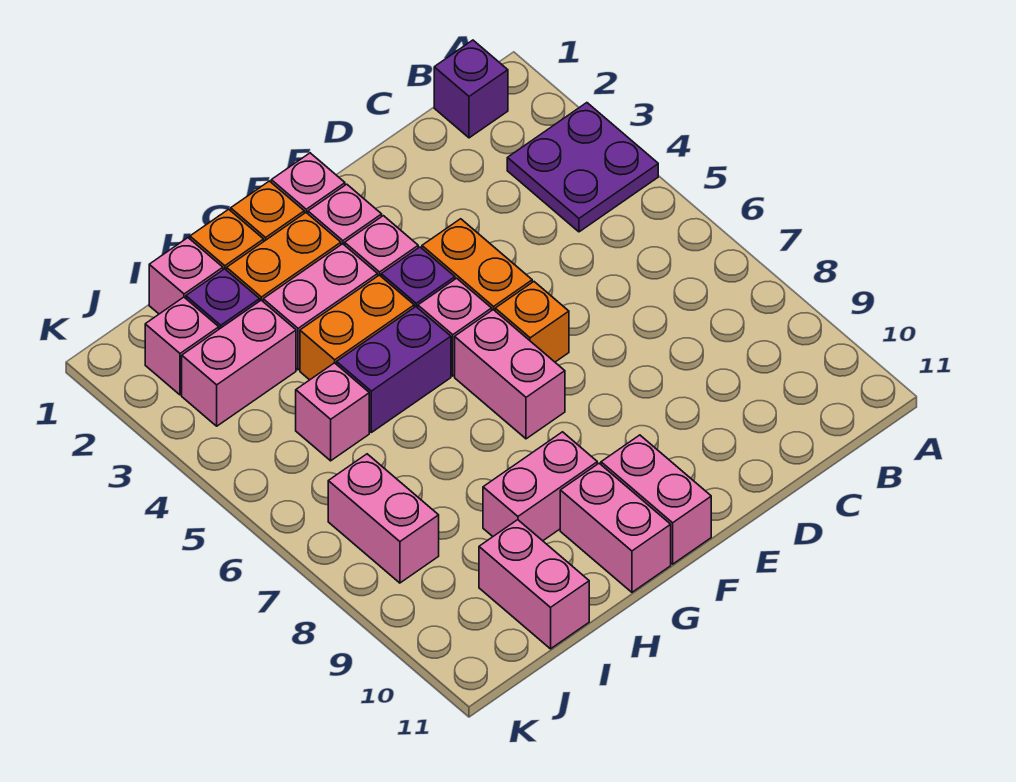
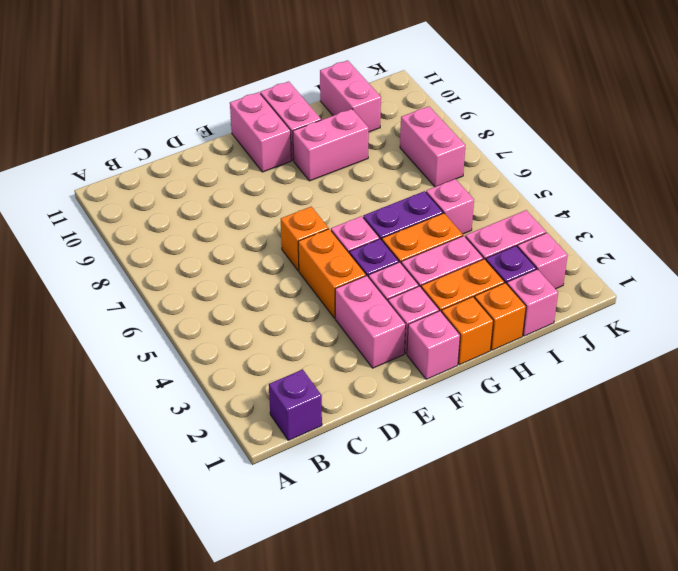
purple 2x2 plate [507,103,658,232] -> none
pink 1x2 brick [455,310,565,439] -> pink 1x2 brick moved to [335,276,406,368]

